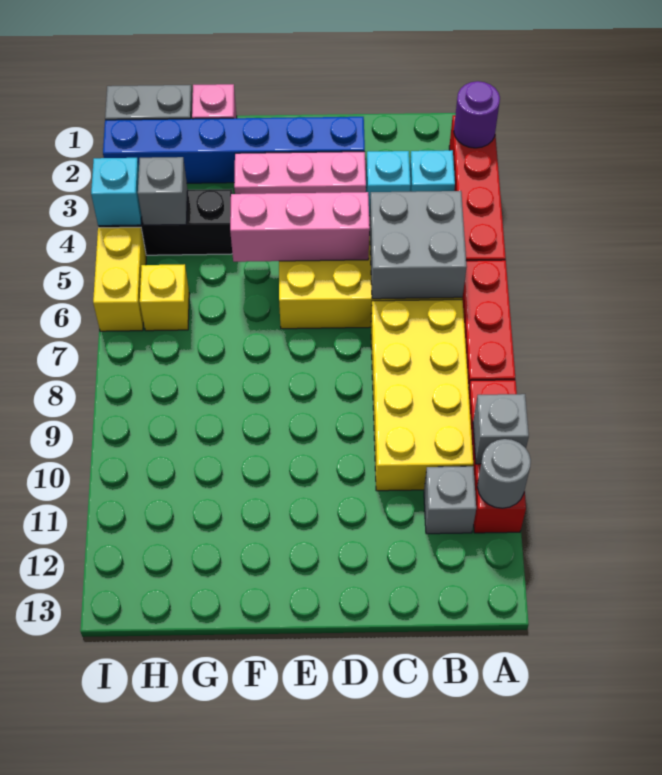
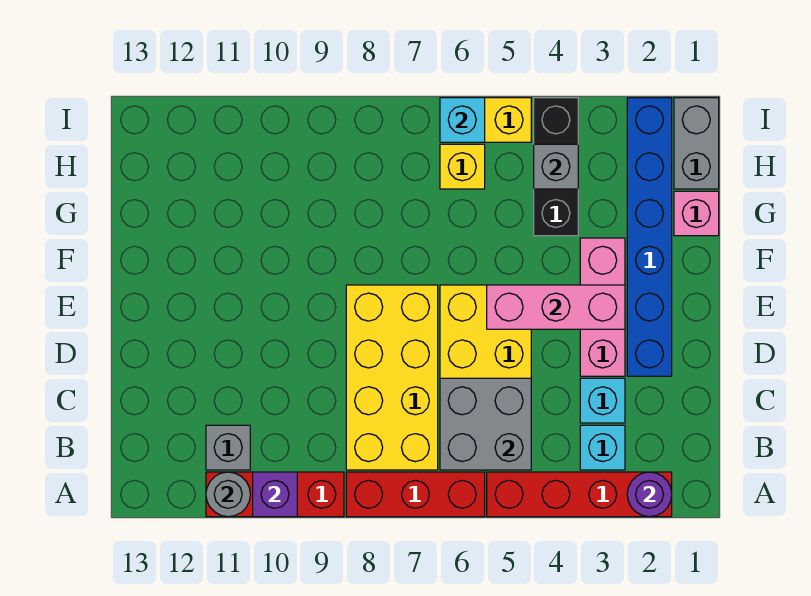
grey 1x1 brick [473,394,529,464] -> purple 1x1 brick [253,472,297,517]
yellow 2x4 brick [371,300,473,491] -> yellow 2x4 brick turned to [346,285,438,470]
pink 1x3 brick [230,192,370,262] -> pink 1x3 brick turned to [487,285,625,329]
cyan 1x1 brick [91,158,142,226] -> cyan 1x1 brick moved to [440,98,485,142]

